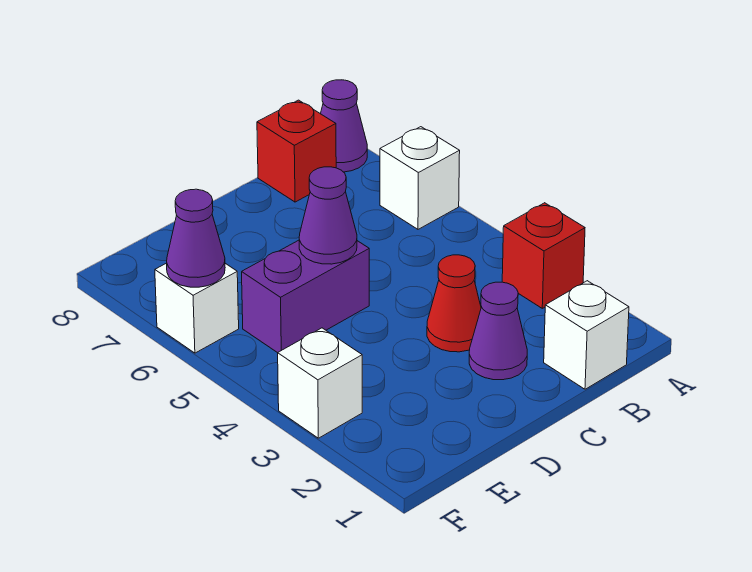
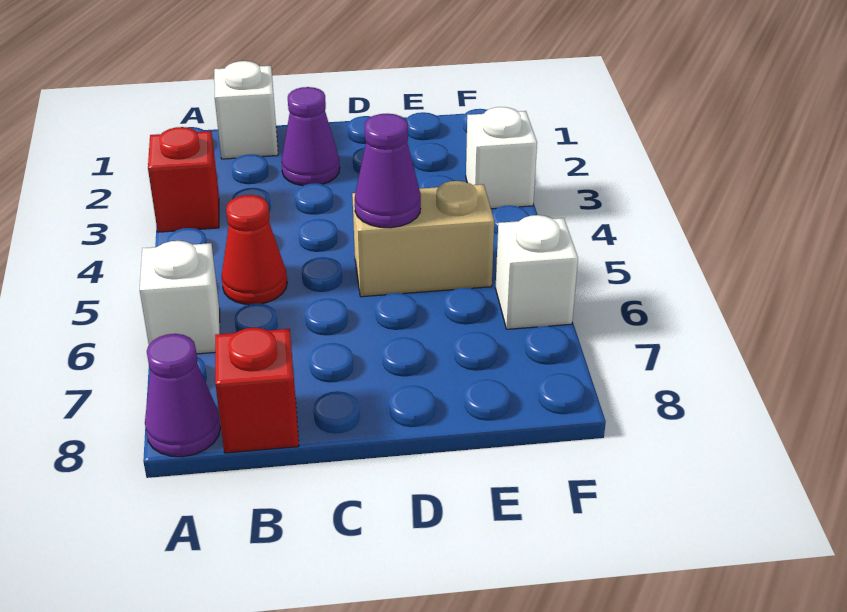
red 1x1 cone [427,255,481,352] -> red 1x1 cone moved to [222,195,287,305]
purple 1x2 brick [242,240,369,353] -> tan 1x2 brick [352,181,494,297]
purple 1x1 cone [167,189,225,287] -> none

